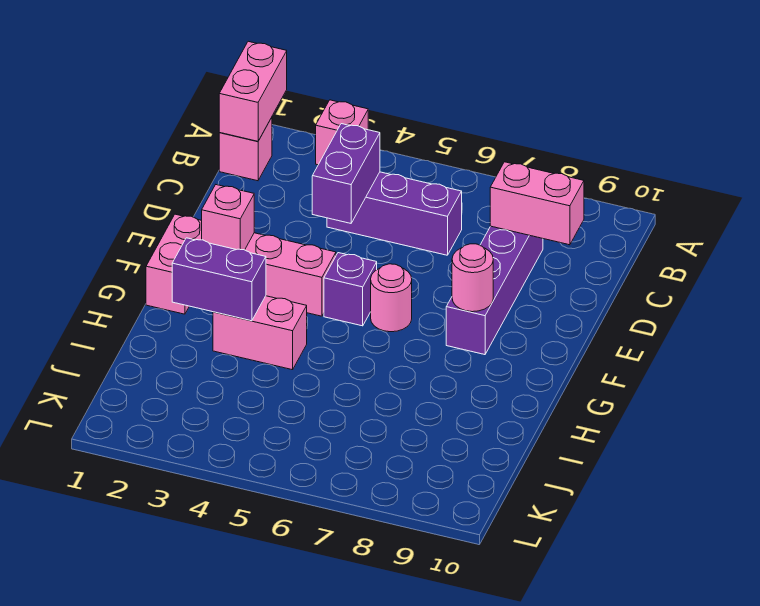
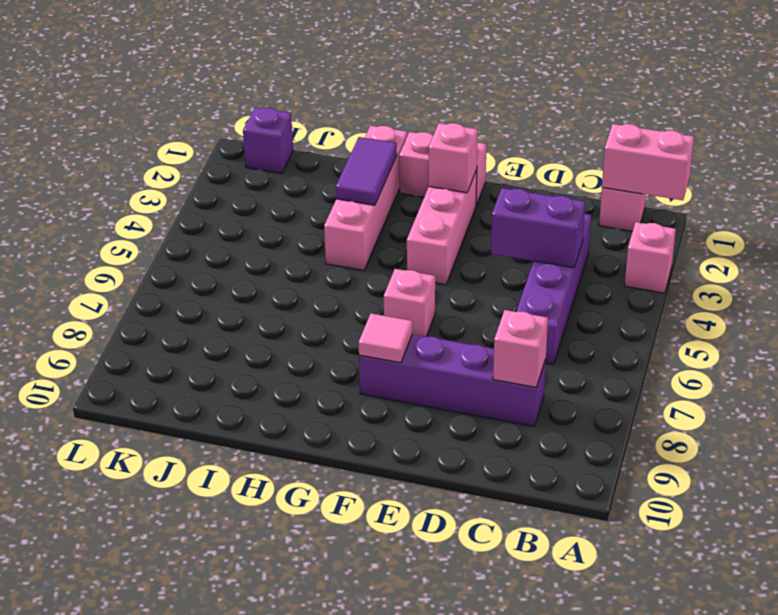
purple 1x3 brick [327,172,462,255] -> purple 1x4 brick [516,214,591,365]
pink 1x2 brick [490,162,584,245] -> pink 1x1 brick [493,310,548,387]
purple 1x1 brick [324,253,377,326] -> purple 1x1 brick moved to [243,107,293,174]
pink 1x1 round brick [371,264,412,332] -> pink 1x1 brick [384,269,435,337]
pink 1x1 round brick [452,244,493,312] -> pink 1x1 tile [359,314,412,363]
purple 1x2 brick [172,238,266,321] -> purple 1x2 tile [336,137,397,205]
pink 1x2 brick [213,296,307,370] -> pink 1x4 brick [324,126,407,270]

